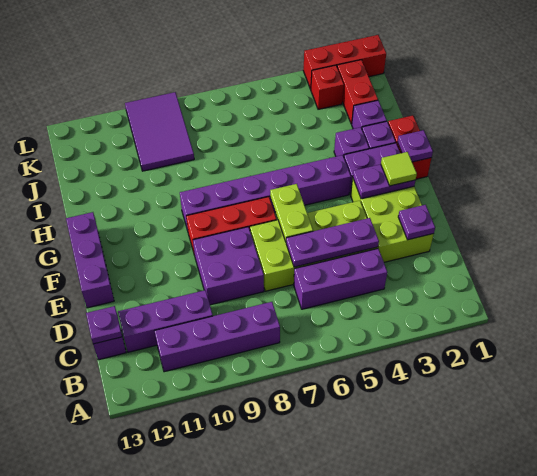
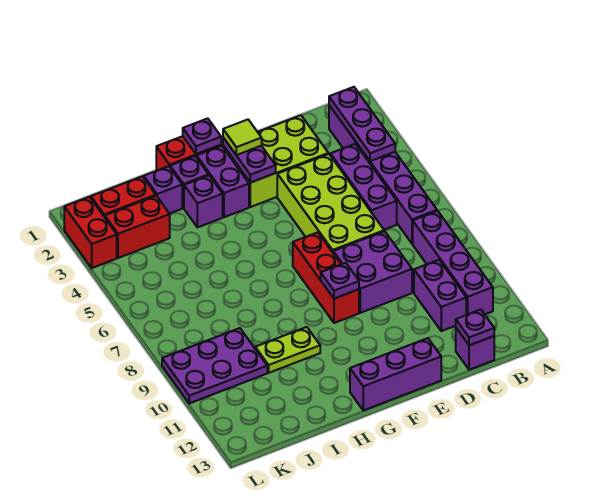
purple 1x3 brick [118,290,213,352] -> purple 1x2 brick [414,260,466,331]
purple 1x1 plate [398,205,435,240] -> purple 1x1 plate moved to [321,263,359,299]
purple 1x3 plate [286,218,379,267] -> purple 1x3 plate moved to [329,87,395,161]
lime 1x2 plate [270,184,313,241] -> lime 1x2 plate moved to [255,327,320,373]
purple 1x6 brick [180,155,351,230] -> purple 1x6 brick moved to [329,105,437,244]
purple 2x3 tile [125,92,194,171] -> purple 2x3 plate [162,328,267,403]
red 1x1 brick [311,65,344,109] -> red 1x2 brick [105,196,170,258]
red 1x3 brick [303,35,386,89] -> red 1x2 brick [64,197,117,268]

